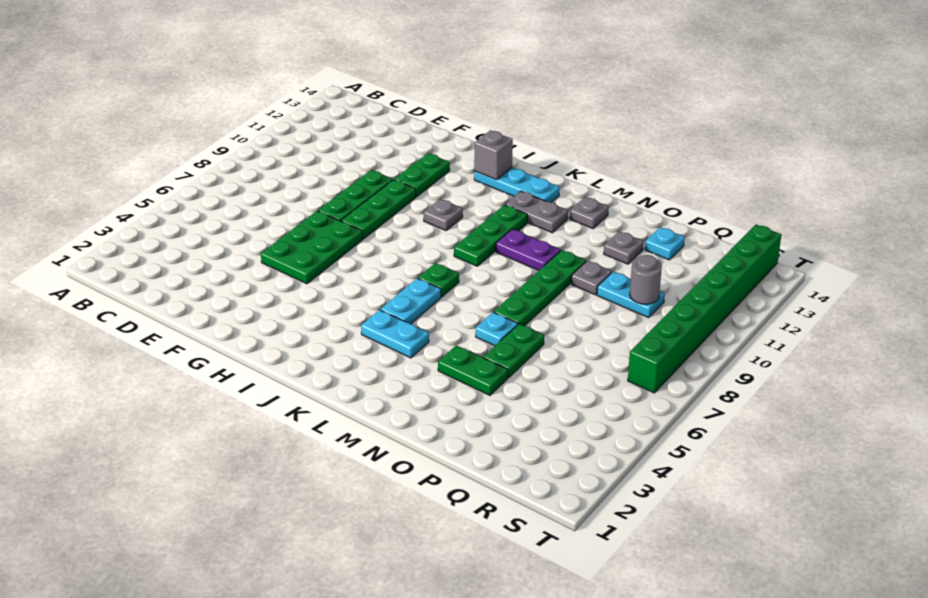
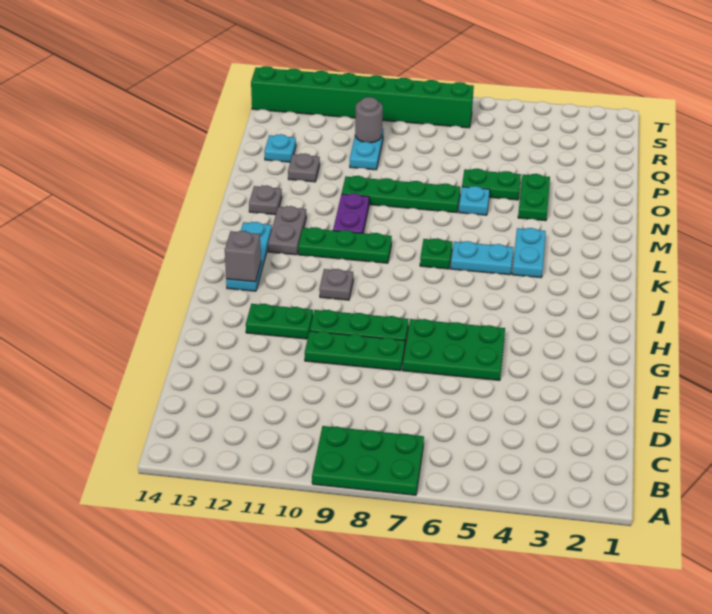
none -> green 2x3 plate [312,426,424,495]
grey 1x1 plate [571,261,612,295] -> none

